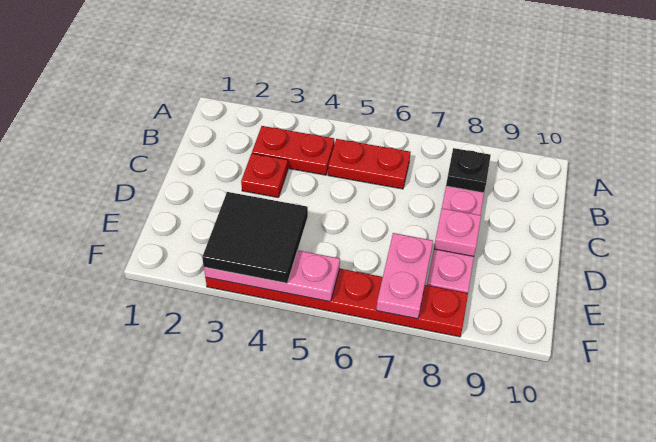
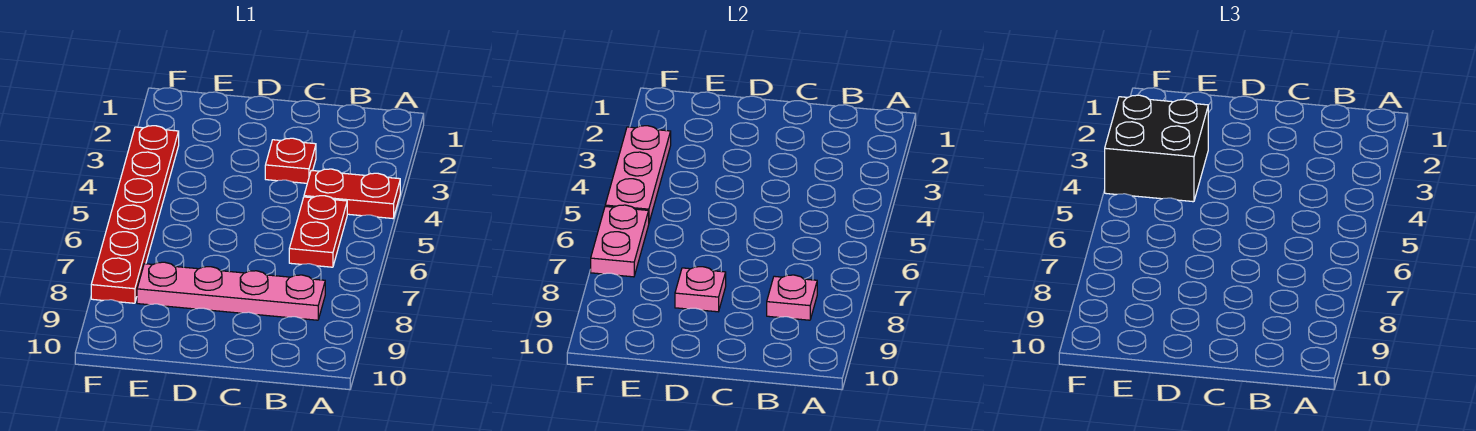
red 1x2 plate [252,126,334,175] -> red 1x2 plate turned to [304,169,400,218]
black 1x1 plate [446,148,491,193] -> pink 1x1 plate [767,275,817,320]
black 2x2 tile [202,192,308,283] -> black 2x2 brick [1105,95,1208,202]
pink 1x2 plate [376,233,433,319] -> pink 1x2 plate turned to [591,205,649,277]

